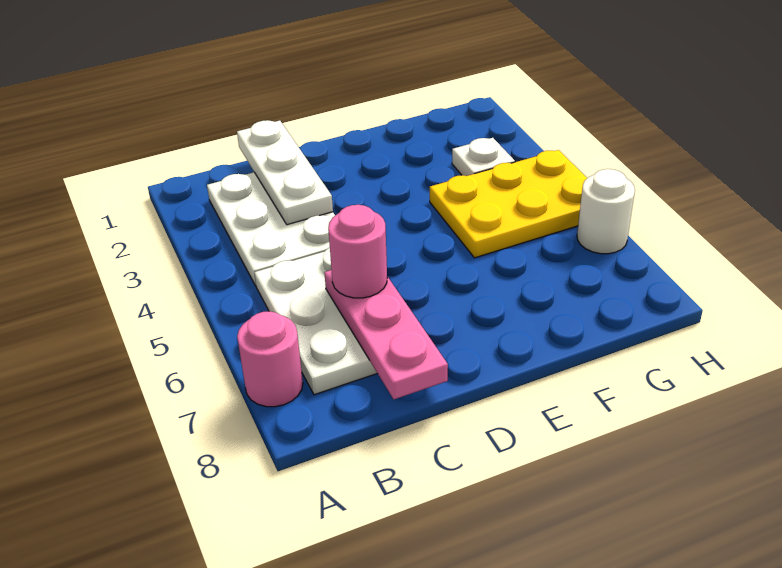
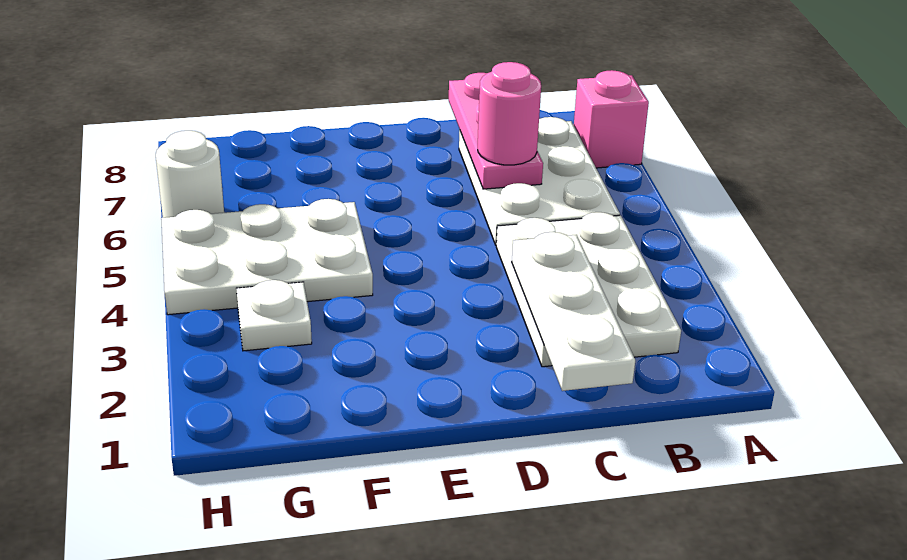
pink 1x1 round brick [237,311,303,407] -> pink 1x1 brick [574,70,649,168]
yellow 2x3 plate [430,150,587,258] -> white 2x3 plate [161,199,373,315]

